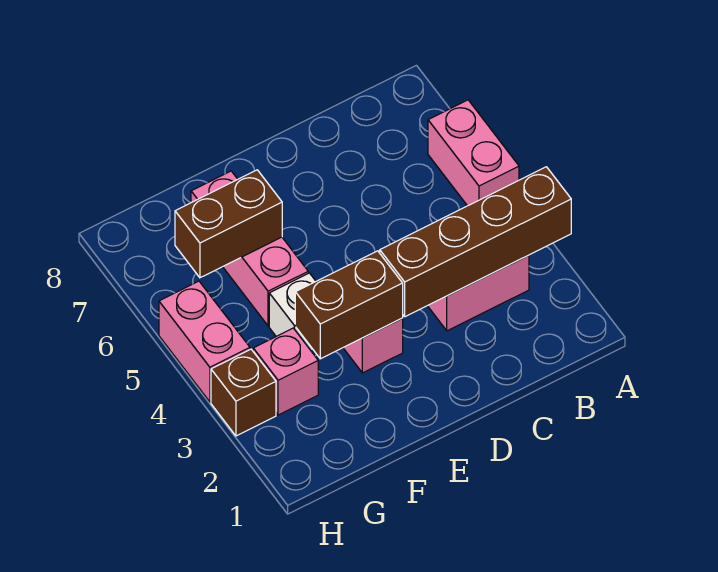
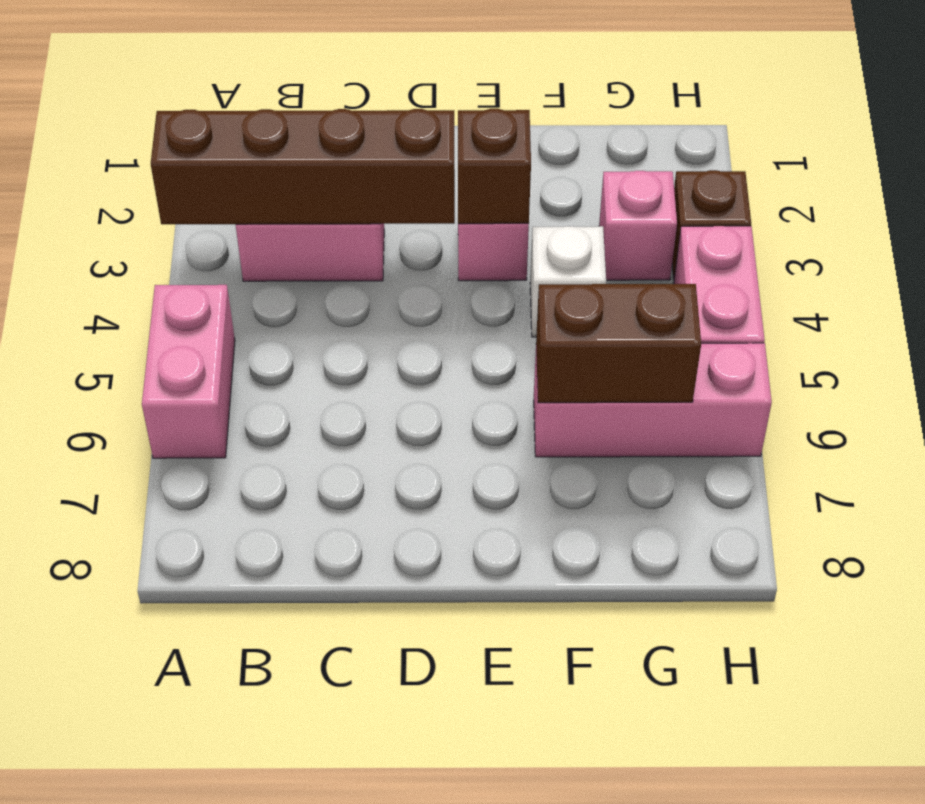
brown 1x2 brick [295,251,403,359] -> brown 1x1 brick [458,109,531,224]
pink 1x3 brick [191,171,308,326] -> pink 1x3 brick turned to [534,343,772,457]

